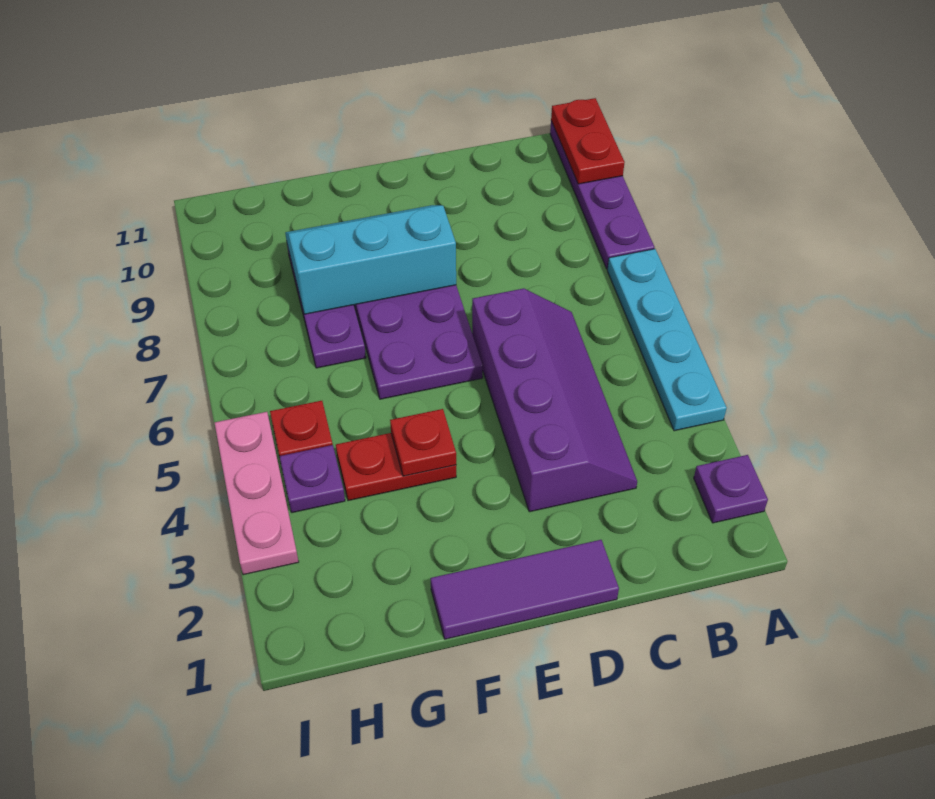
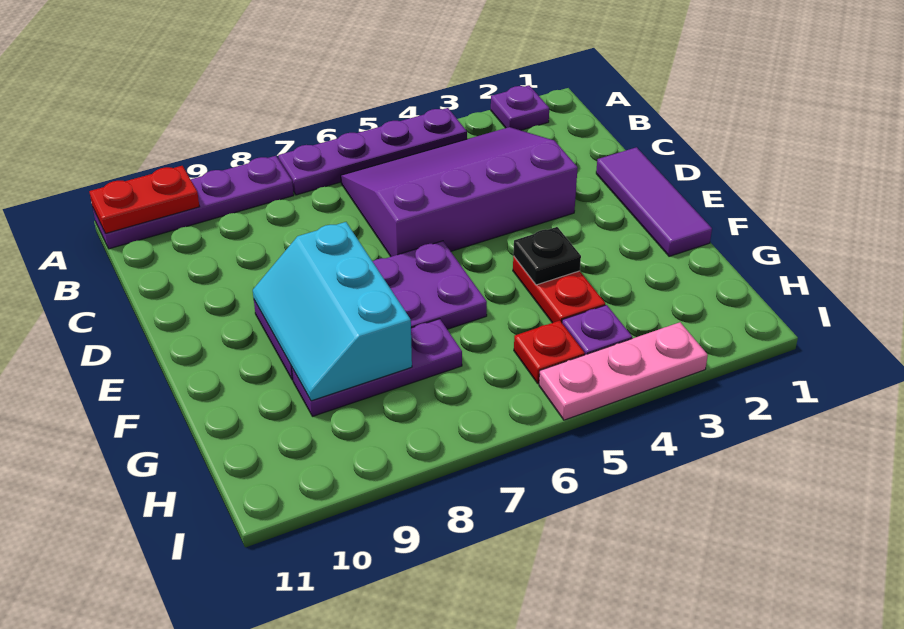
cyan 1x4 plate [607,249,727,431] -> purple 1x4 plate [278,108,467,195]
purple 2x4 slope [472,288,637,512] -> purple 3x4 slope [341,127,578,257]
red 1x1 plate [390,409,456,476] -> black 1x1 plate [513,227,581,285]

